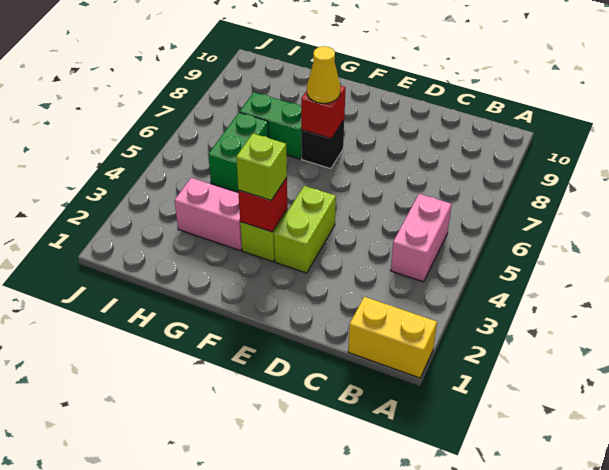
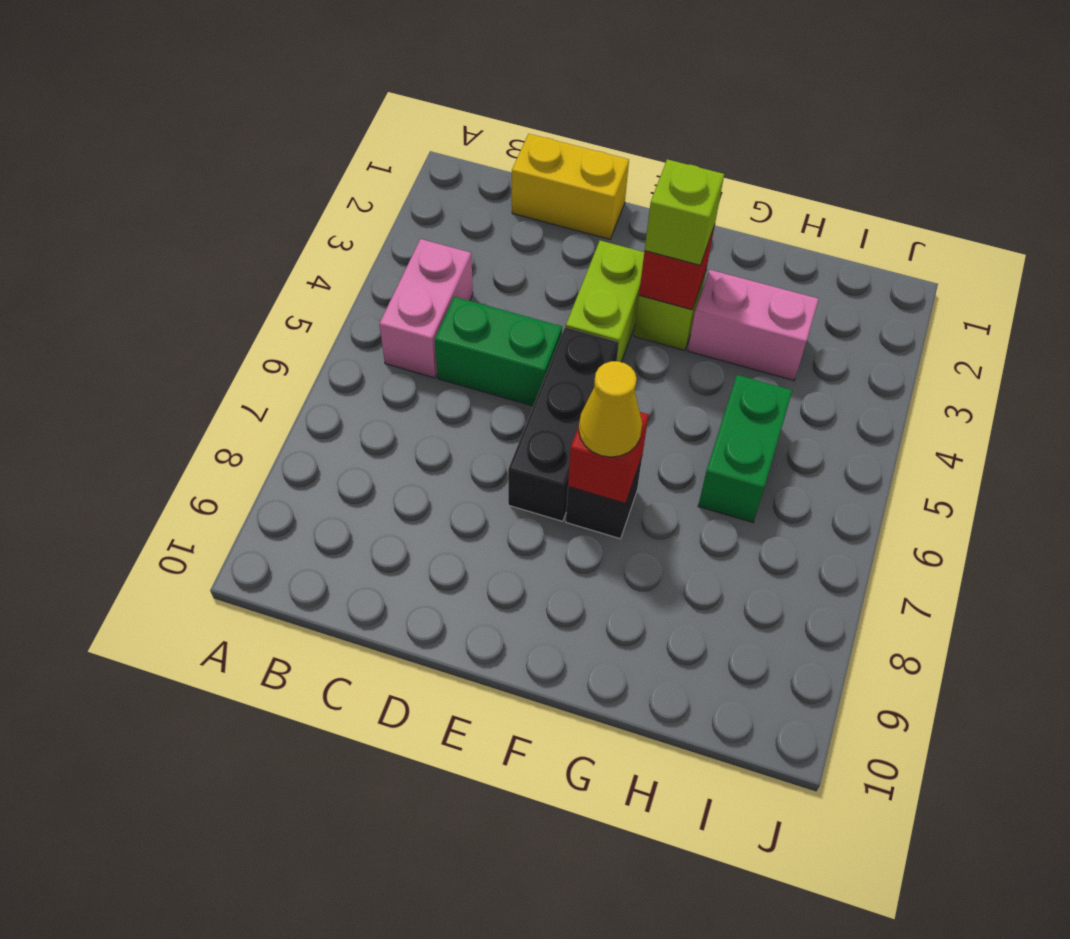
yellow 1x2 brick [348,297,437,378] -> yellow 1x2 brick moved to [512,134,629,239]
none -> black 1x3 brick [508,327,619,521]
green 1x2 brick [240,92,302,159] -> green 1x2 brick moved to [435,297,562,406]

